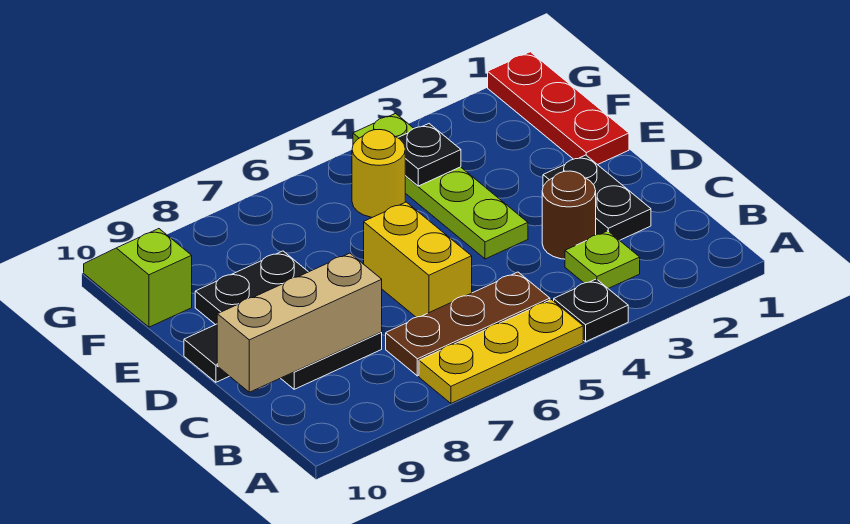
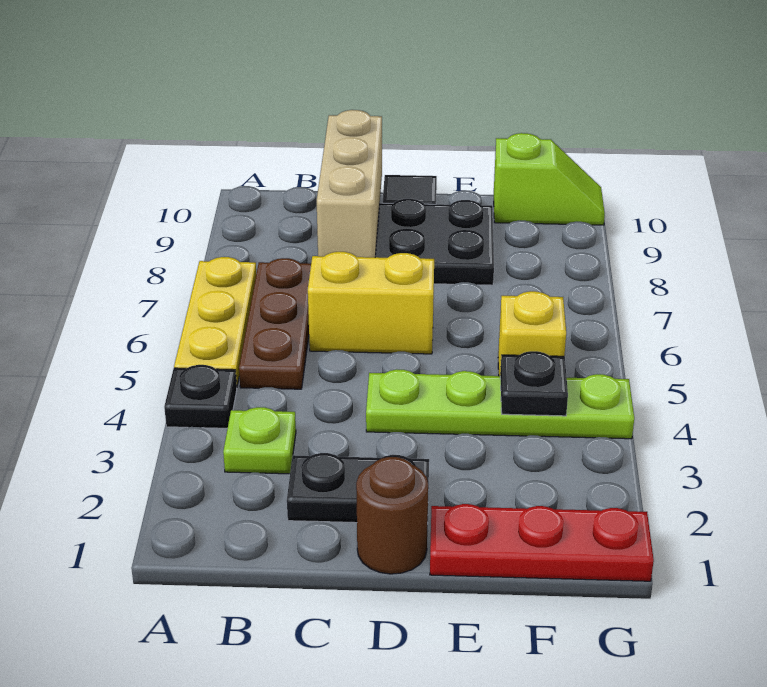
brown 1x1 round brick [542,171,596,259] -> brown 1x1 round brick moved to [356,457,428,574]
yellow 1x1 round brick [352,129,405,217] -> yellow 1x1 brick [498,291,566,376]

